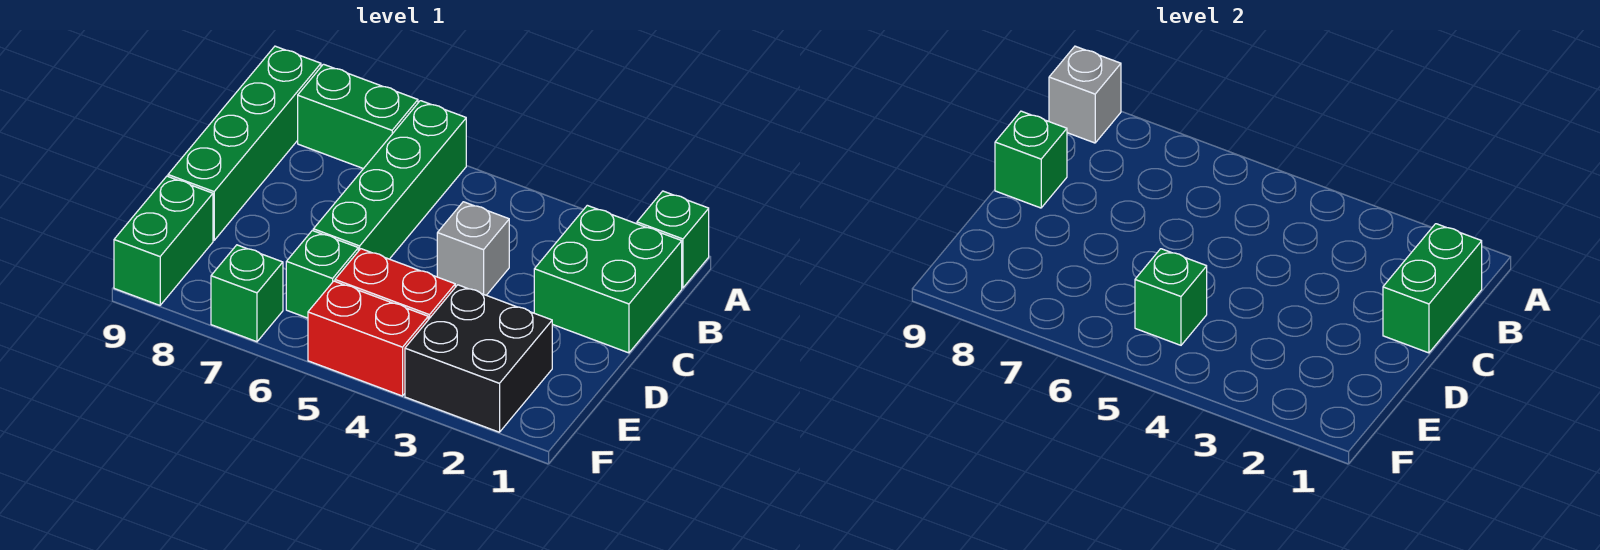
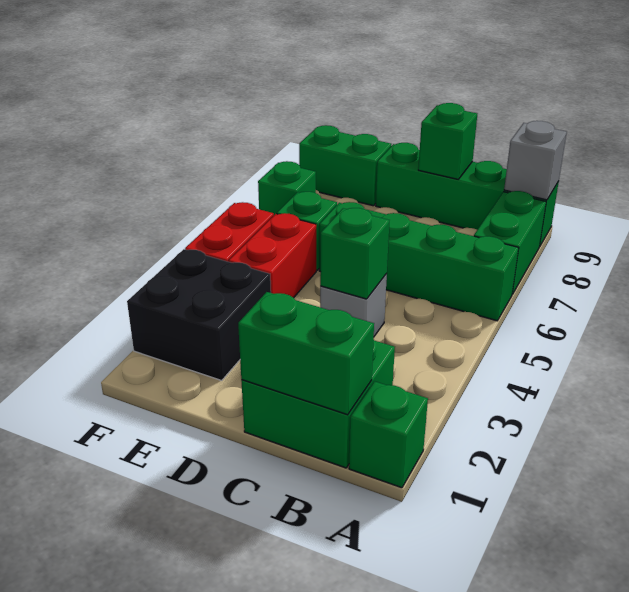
green 1x1 brick [1135,249,1207,345] -> green 1x1 brick moved to [320,208,389,299]

